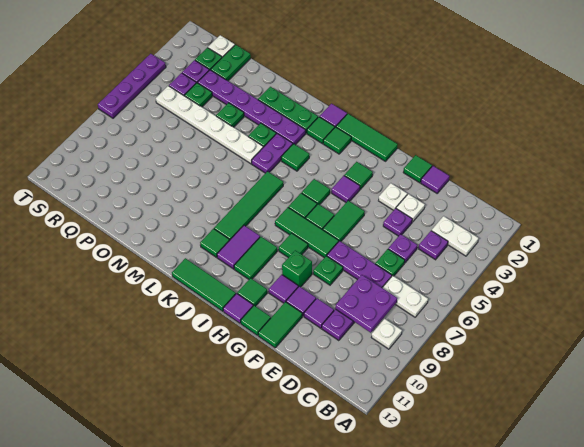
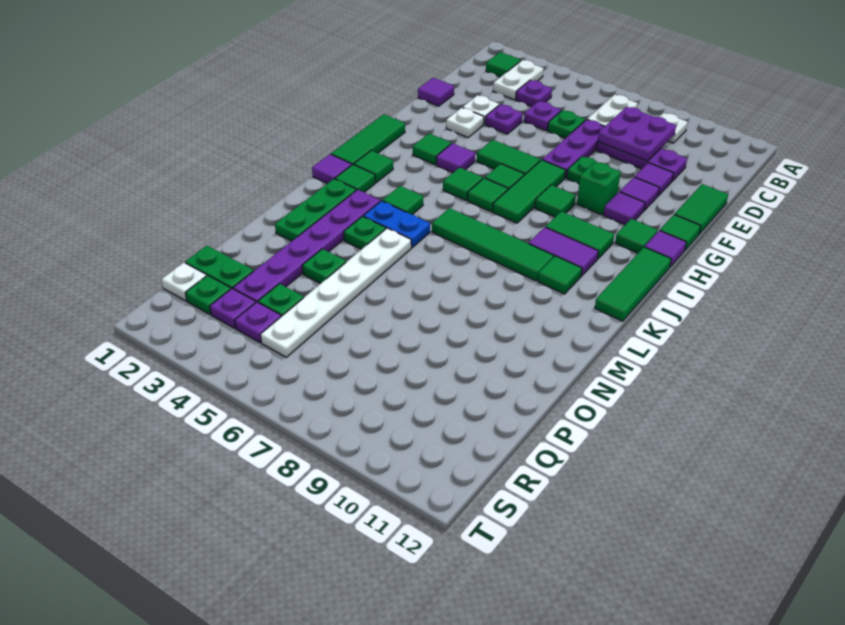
green 1x1 tile [403,155,432,183] -> green 1x1 tile moved to [486,52,521,77]
green 1x2 tile [258,302,302,348] -> green 1x2 tile turned to [674,184,728,234]
purple 1x2 plate [252,134,293,173] -> blue 1x2 plate [363,201,430,248]
purple 1x4 plate [98,54,166,118] -> none

